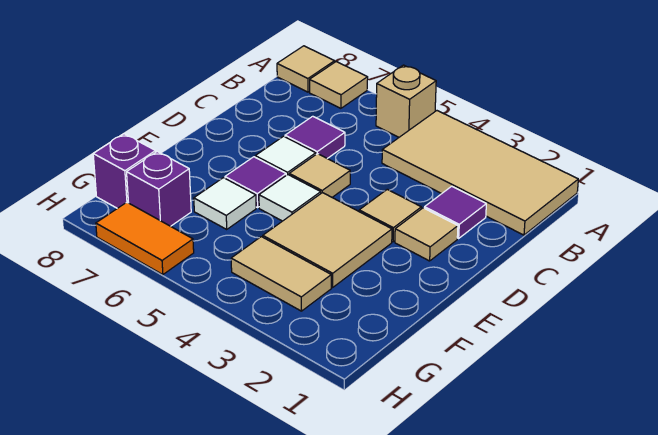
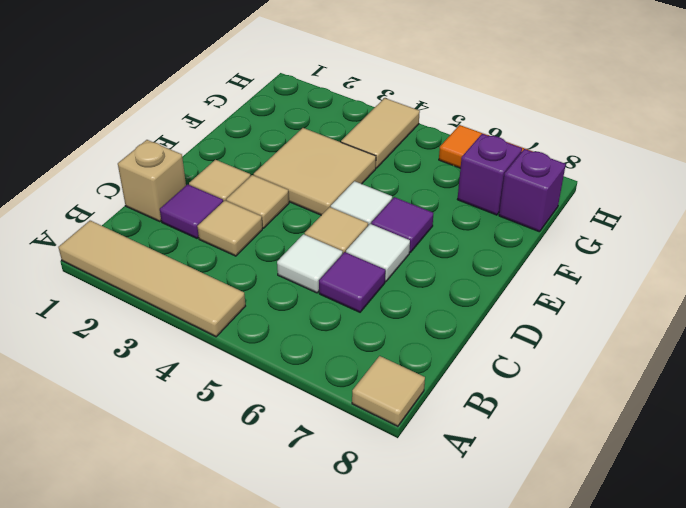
tan 2x4 tile [382,111,578,235] -> tan 1x4 tile [58,221,245,337]
tan 1x1 brick [376,65,436,137] -> tan 1x1 brick moved to [118,140,186,222]
tan 1x1 tile [310,62,368,108] -> tan 1x1 tile moved to [197,201,262,256]
white 1x1 tile [194,178,256,229] -> white 1x1 tile moved to [277,234,343,293]
tan 1x2 tile [231,237,331,311] -> tan 1x2 tile turned to [341,98,420,168]

